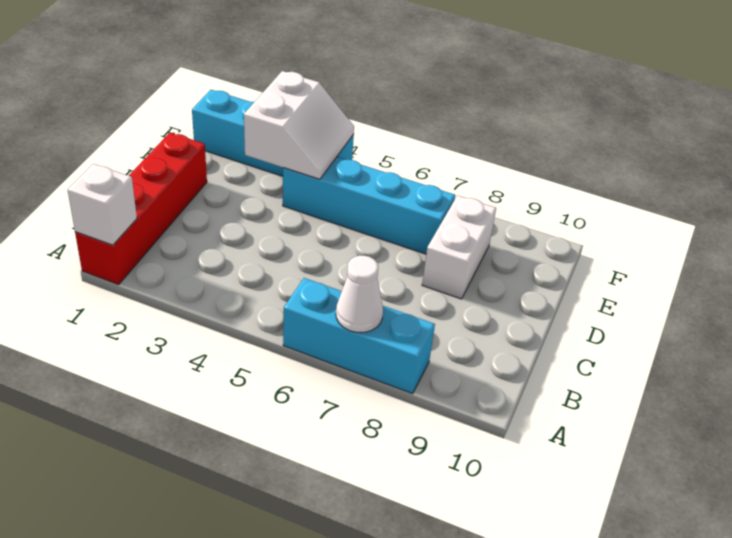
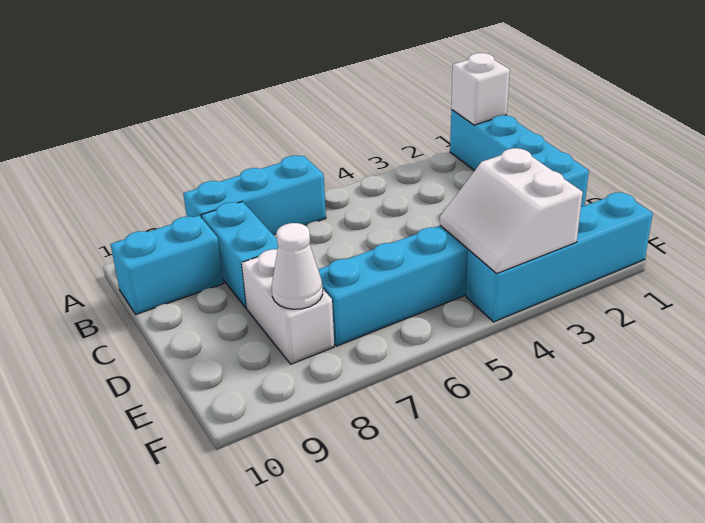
red 1x4 brick [75,133,207,285] -> cyan 1x4 brick [450,110,589,207]
white 1x1 cone [336,256,383,332] -> white 1x1 cone moved to [272,223,323,309]
none -> cyan 1x2 brick [202,202,278,308]
none -> cyan 1x2 brick [110,216,223,314]

